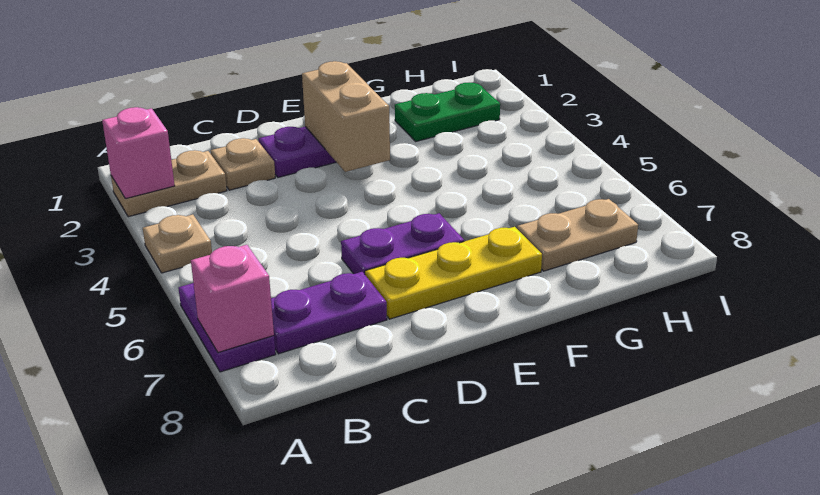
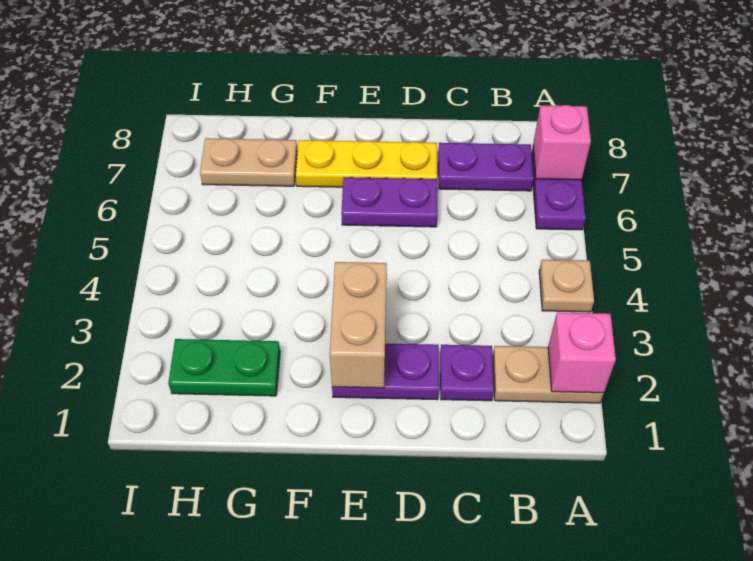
tan 1x1 plate [211,138,275,190] -> purple 1x1 plate [440,345,494,401]

